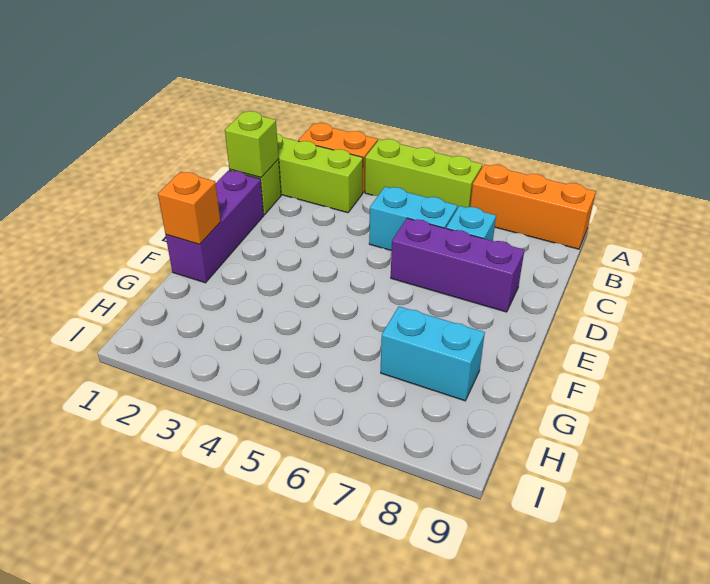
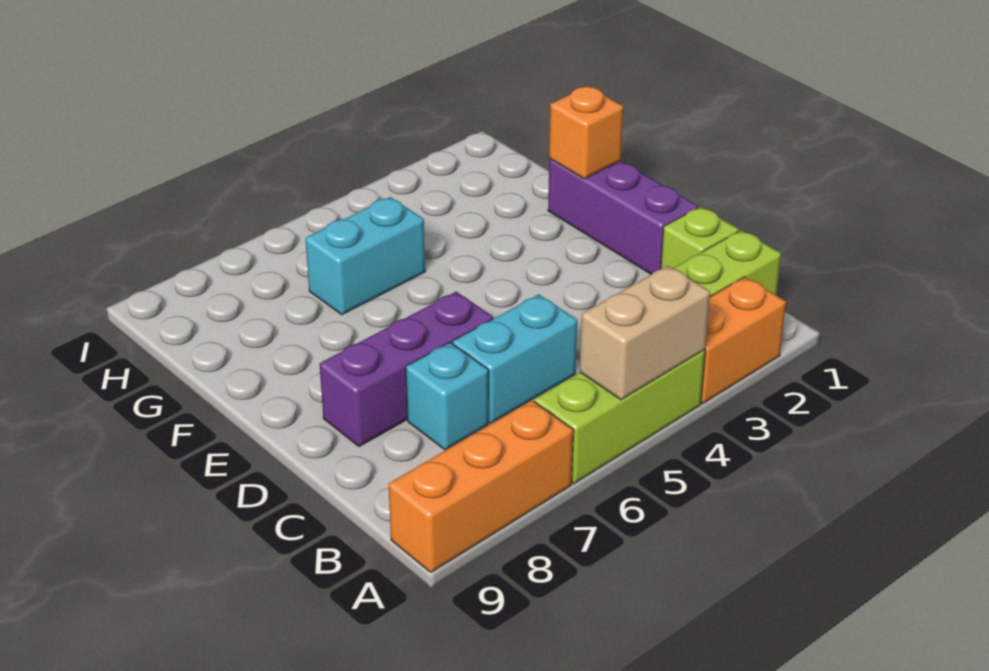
none -> tan 1x2 brick [580,266,710,400]
lime 1x1 brick [225,111,279,178] -> none
cyan 1x2 brick [381,306,485,401] -> cyan 1x2 brick moved to [305,197,425,315]

